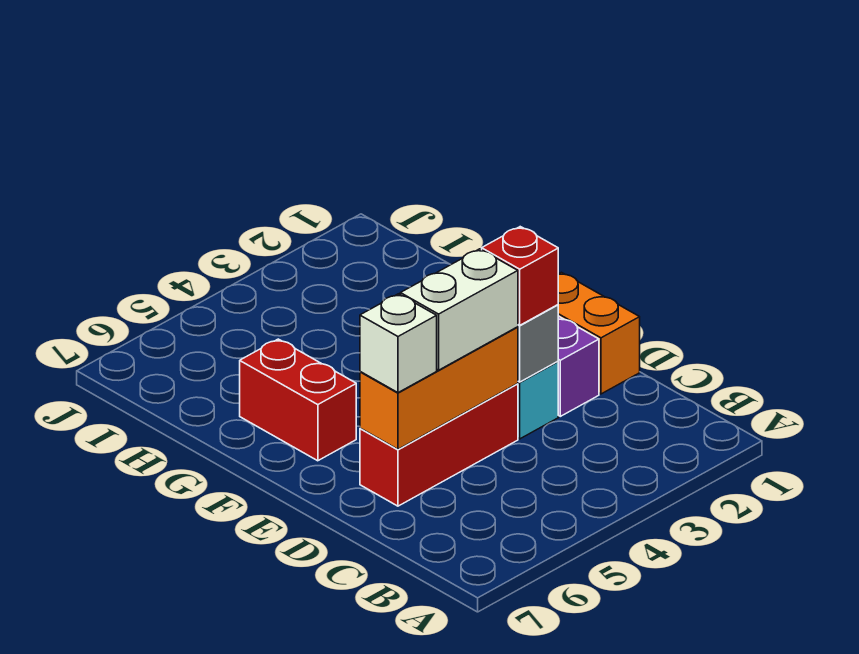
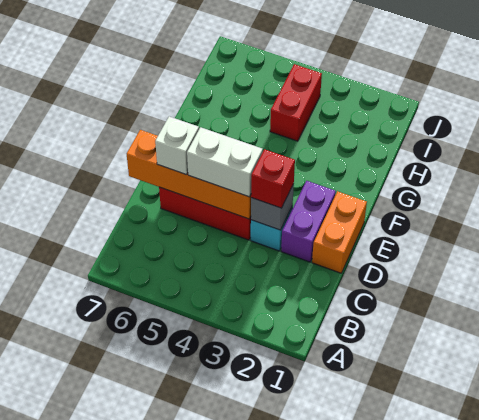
orange 1x3 brick [360,327,518,449] -> orange 1x4 brick [127,130,251,219]
red 1x2 brick [240,339,356,461] -> red 1x2 brick moved to [270,64,322,141]

